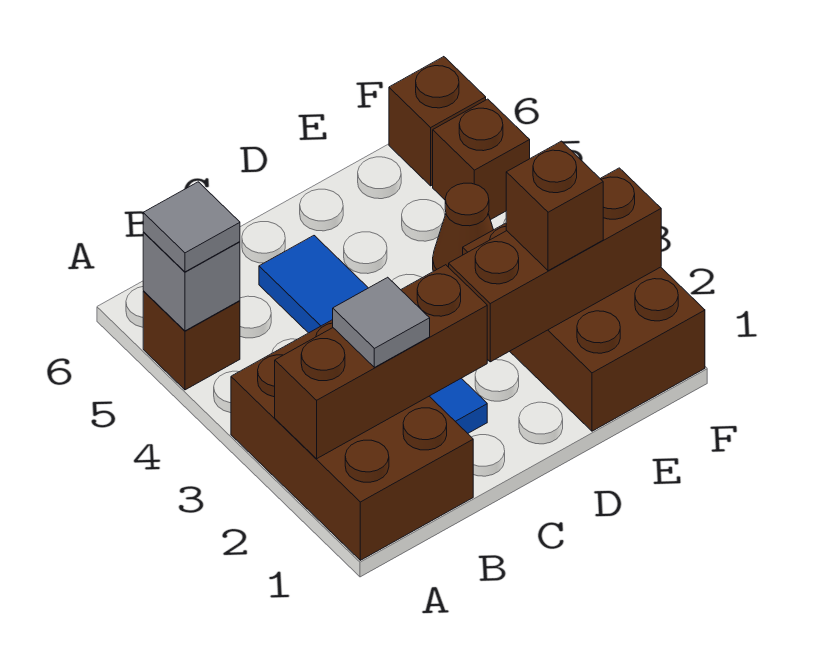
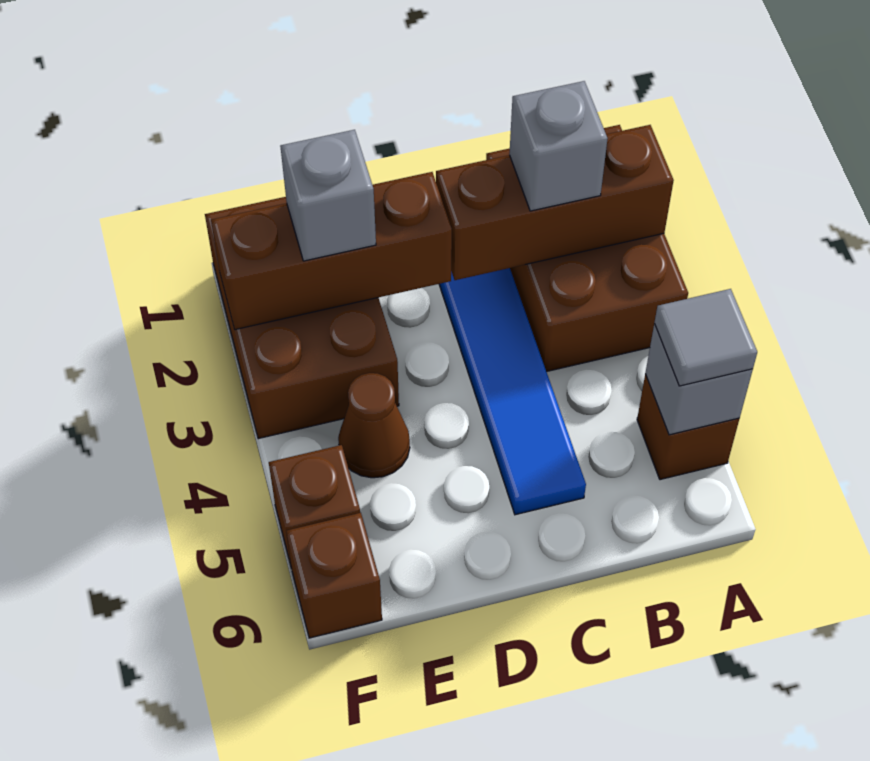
grey 1x1 tile [333,277,430,367] -> grey 1x1 brick [509,81,608,211]
brown 1x1 brick [506,141,603,271] -> grey 1x1 brick [280,130,376,261]

